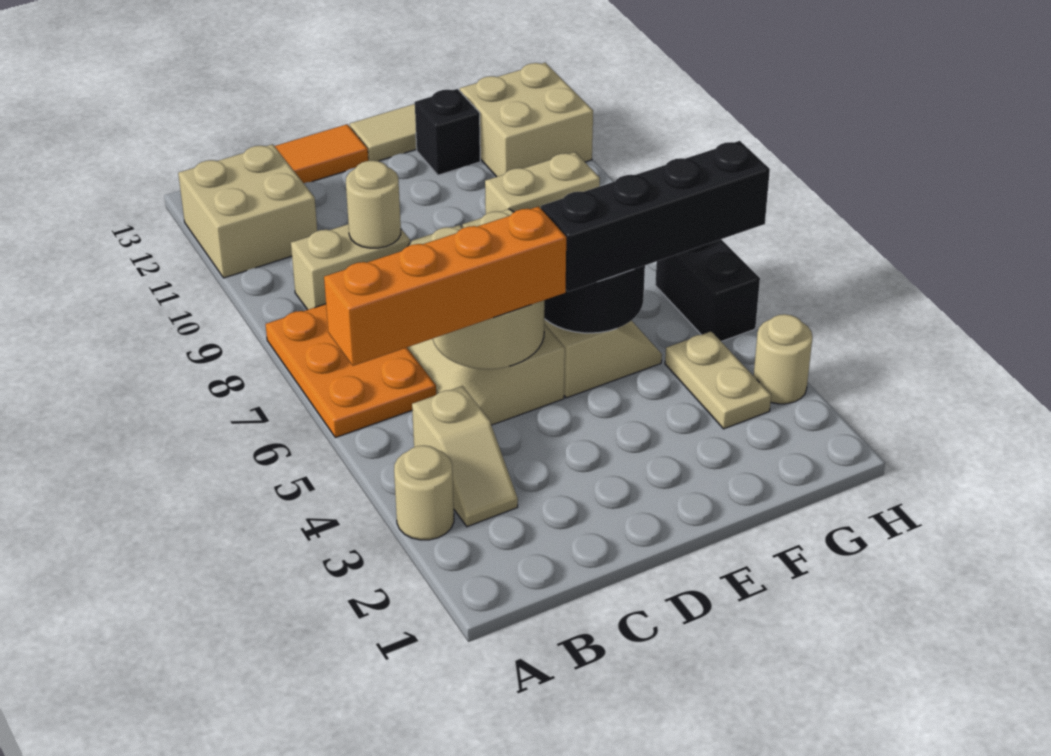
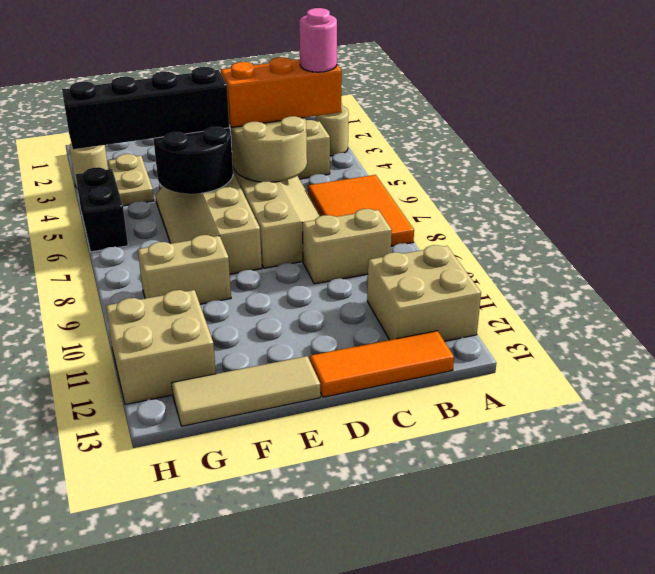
orange 1x4 brick [324,207,566,366] -> orange 1x3 brick [221,57,342,127]
orange 2x3 plate [265,304,436,438] -> orange 2x3 tile [308,175,414,246]
none -> pink 1x1 round brick [299,8,337,72]
tan 1x1 round brick [346,161,401,248] -> none
black 1x1 brick [415,89,480,175] -> none

